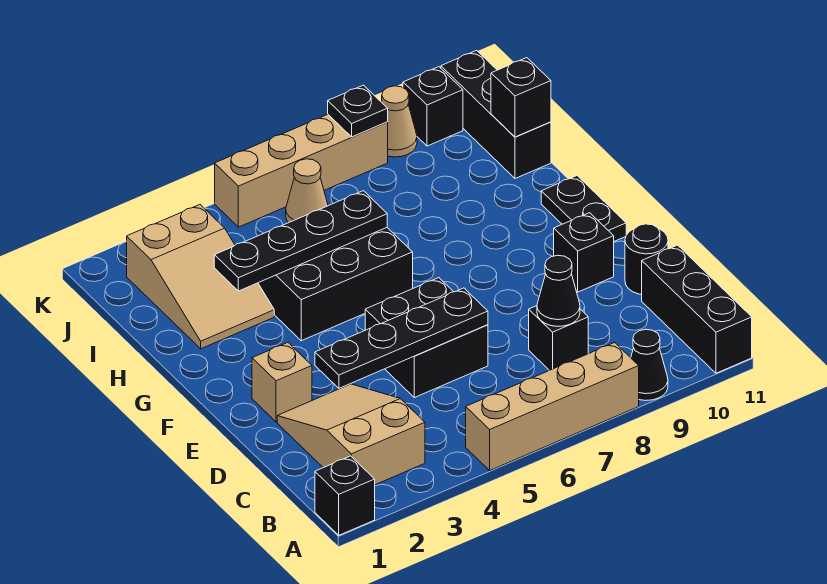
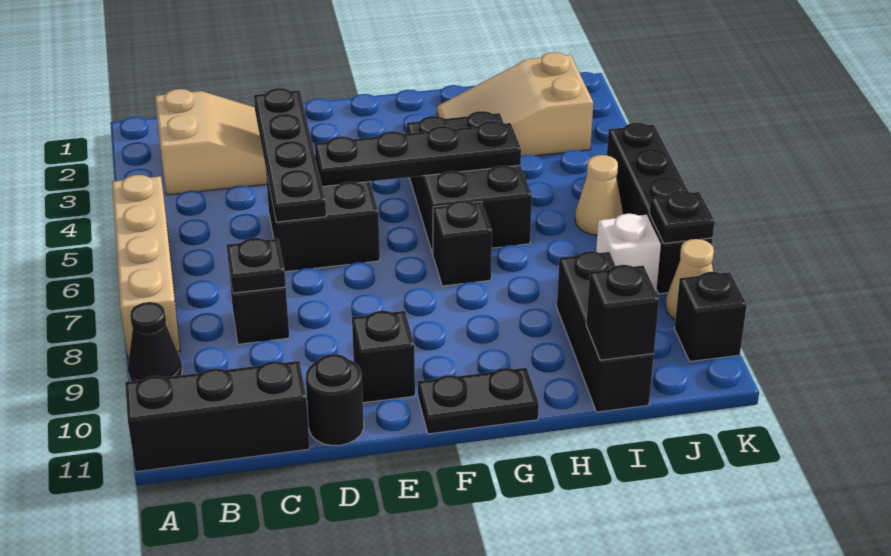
black 1x1 brick [315,456,375,535] -> black 1x1 brick moved to [433,200,492,286]
black 1x1 cone [537,255,580,326] -> black 1x1 plate [227,238,286,293]
tan 1x1 brick [252,343,312,422] -> none
black 1x4 plate [214,191,387,291] -> black 1x4 plate turned to [315,121,521,187]
black 1x3 brick [441,50,551,179] -> black 1x3 brick turned to [557,251,654,412]
none -> white 1x1 brick [596,214,661,292]
tan 1x4 brick [215,114,388,227] -> black 1x4 brick [607,123,713,294]

